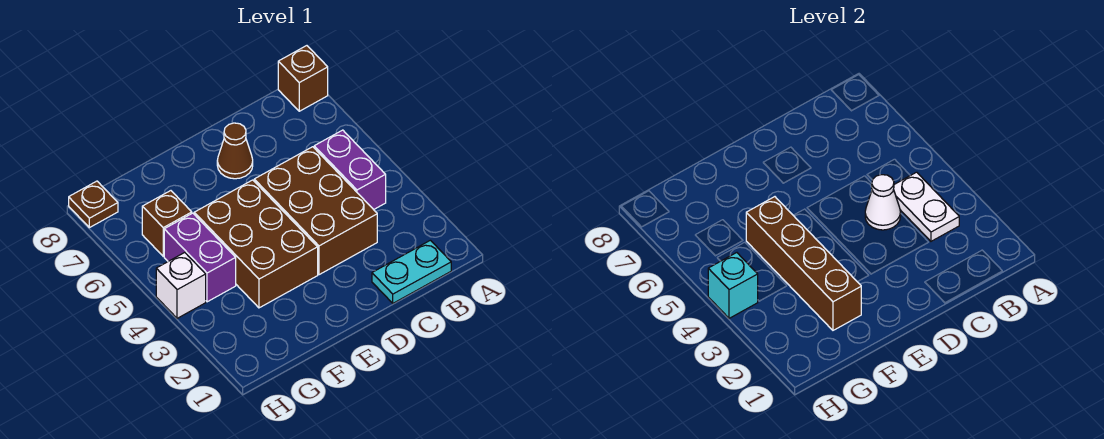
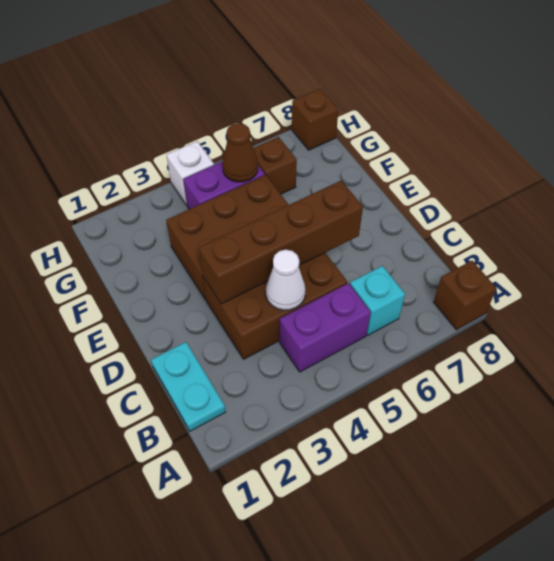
white 1x2 plate [894,172,959,241] -> none
brown 1x1 cone [217,123,253,179] -> brown 1x1 cone moved to [222,123,258,182]
brown 1x4 brick [746,197,861,330] -> brown 1x4 brick moved to [199,180,363,304]
cyan 1x1 brick [708,253,758,318] -> cyan 1x1 brick moved to [350,266,405,335]
brown 1x1 plate [69,181,118,228] -> brown 1x1 brick [292,89,338,150]

